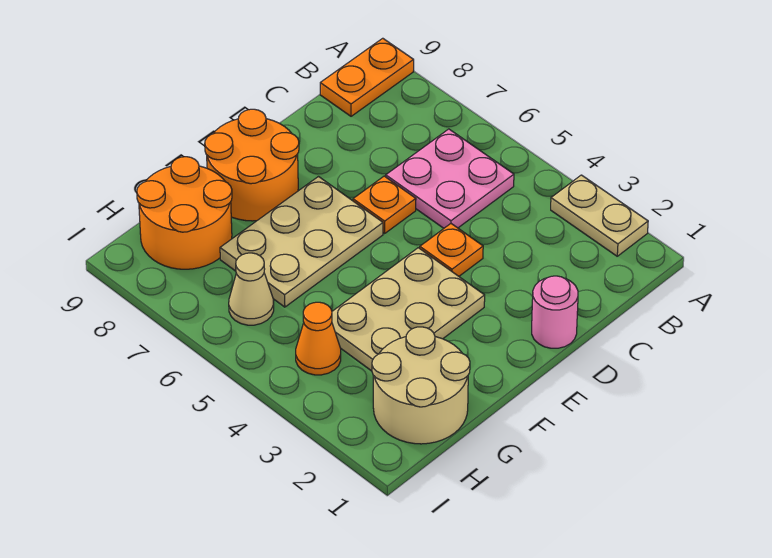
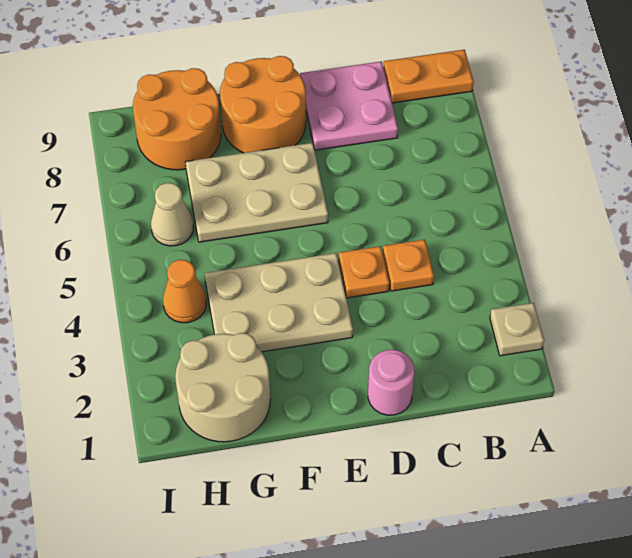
tan 1x2 plate [551,175,648,256] -> tan 1x1 plate [490,303,544,356]
pink 2x2 plate [386,129,514,228] -> pink 2x2 plate moved to [300,61,398,150]
orange 1x1 plate [353,176,416,233] -> orange 1x1 plate moved to [383,240,434,291]

